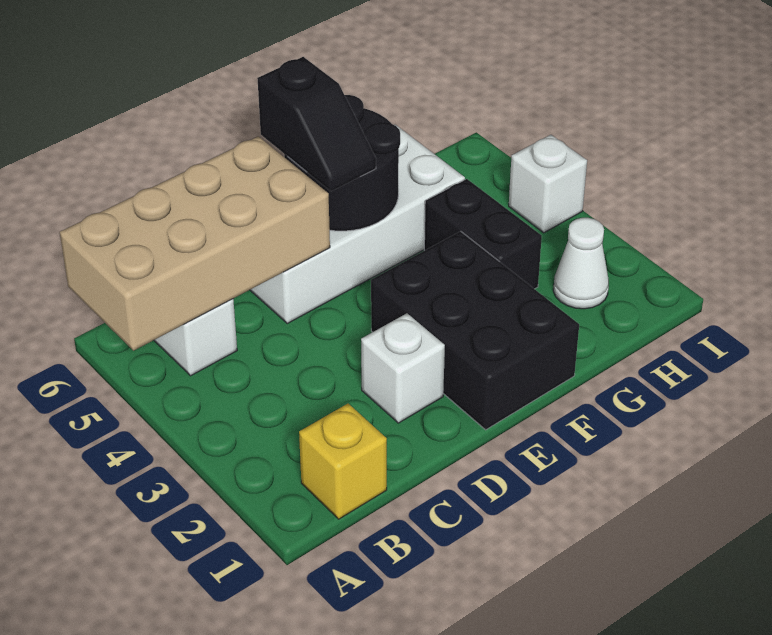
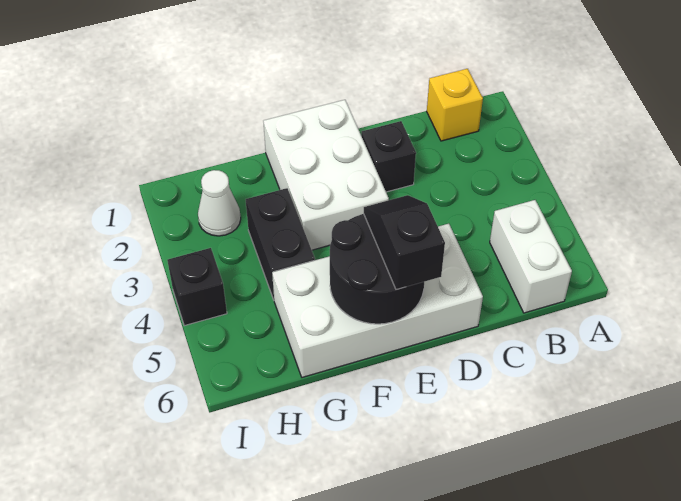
tan 2x4 brick [60,136,330,351] -> none
white 1x1 brick [361,313,445,423] -> black 1x1 brick [361,121,416,192]
black 2x3 brick [371,231,579,430] -> white 2x3 brick [263,100,389,250]
white 1x1 brick [509,135,587,233] -> black 1x1 brick [167,248,227,326]

